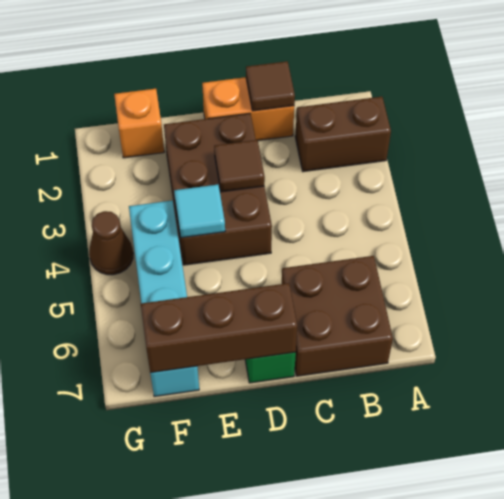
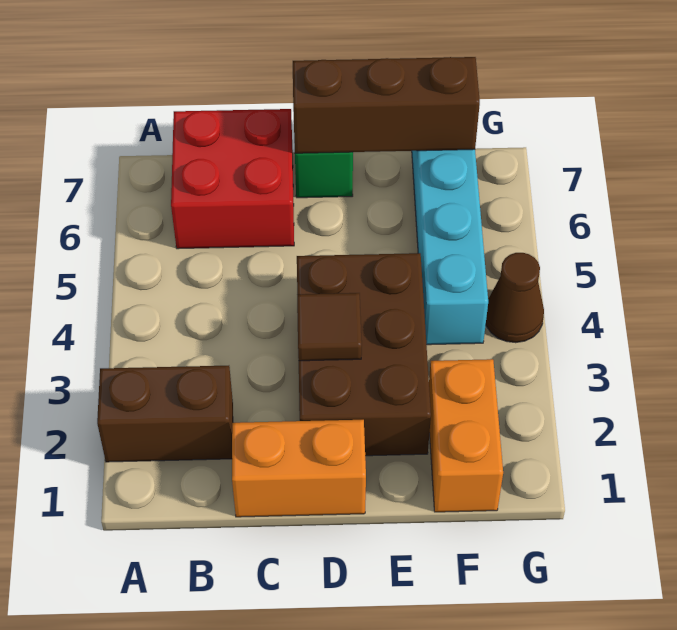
brown 2x2 brick [282,256,393,376] -> red 2x2 brick [171,109,294,249]
brown 1x1 tile [246,61,295,111] -> none
cyan 1x1 tile [174,185,225,238] -> none
orange 1x1 brick [114,89,164,158] -> orange 1x2 brick [429,359,503,512]

